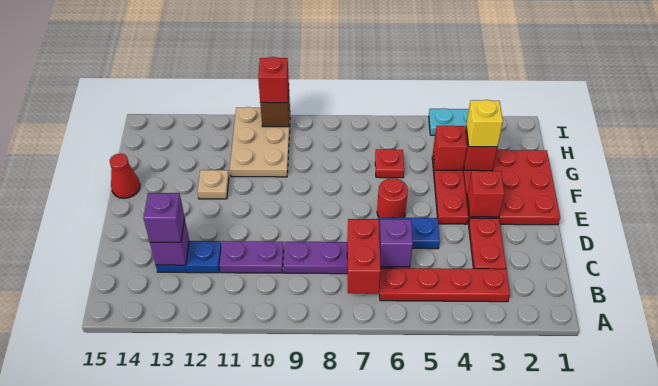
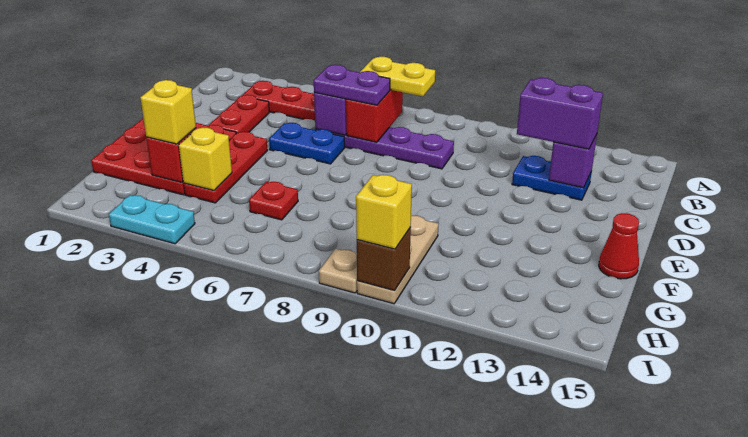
none -> yellow 1x2 plate [360,57,435,96]
purple 1x2 plate [220,241,284,273] -> purple 1x2 plate moved to [314,65,390,105]
purple 1x1 brick [143,193,185,242] -> purple 1x2 brick [517,78,603,149]
red 1x1 brick [467,171,505,217] -> none
red 1x1 round brick [377,178,408,218] -> none
tan 1x1 plate [197,170,229,199] -> tan 1x1 plate moved to [319,249,357,293]
red 1x1 brick [433,125,467,170] -> yellow 1x1 brick [179,127,232,191]
tan 2x3 plate [230,107,290,177] -> tan 1x3 plate [357,216,438,304]
red 1x1 brick [258,57,289,103] -> yellow 1x1 brick [356,175,412,249]

